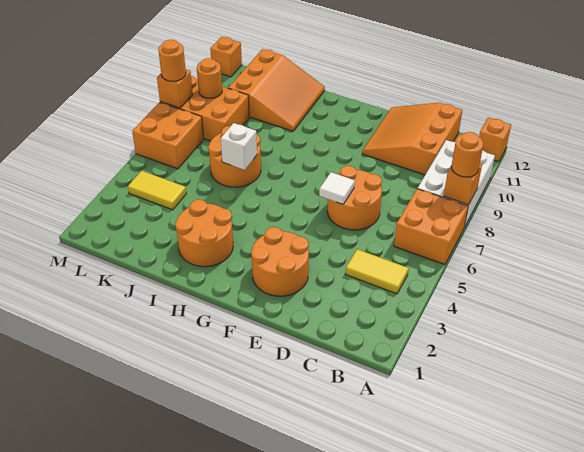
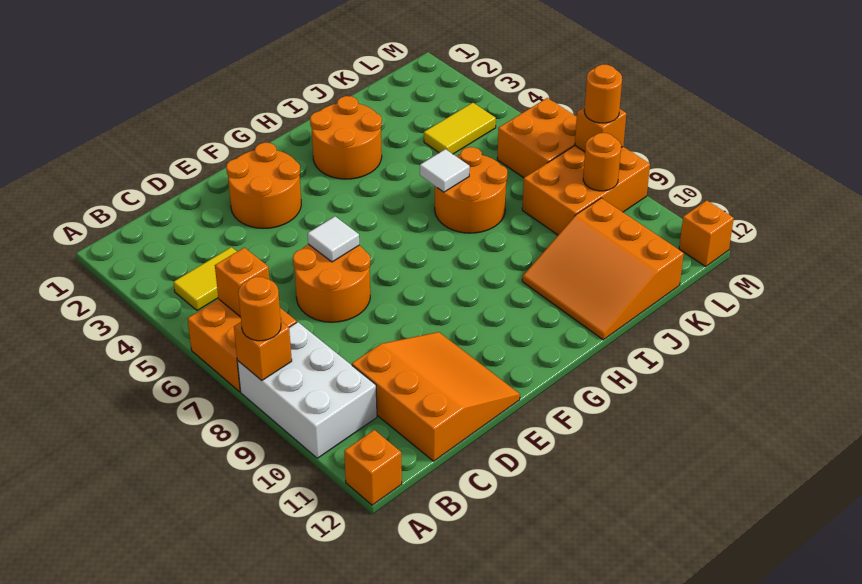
none -> orange 1x1 brick [215,248,269,317]
white 1x1 brick [221,123,257,170] -> white 1x1 tile [420,149,470,192]

